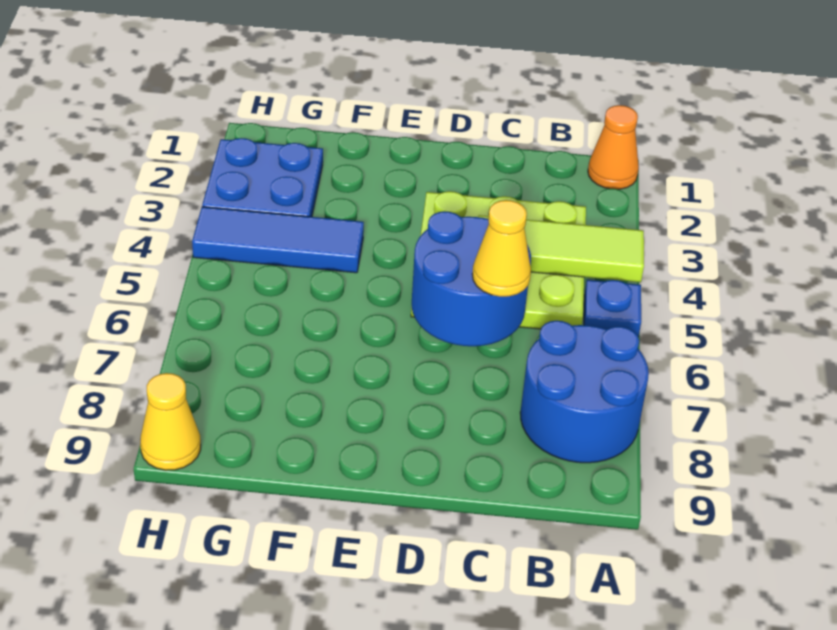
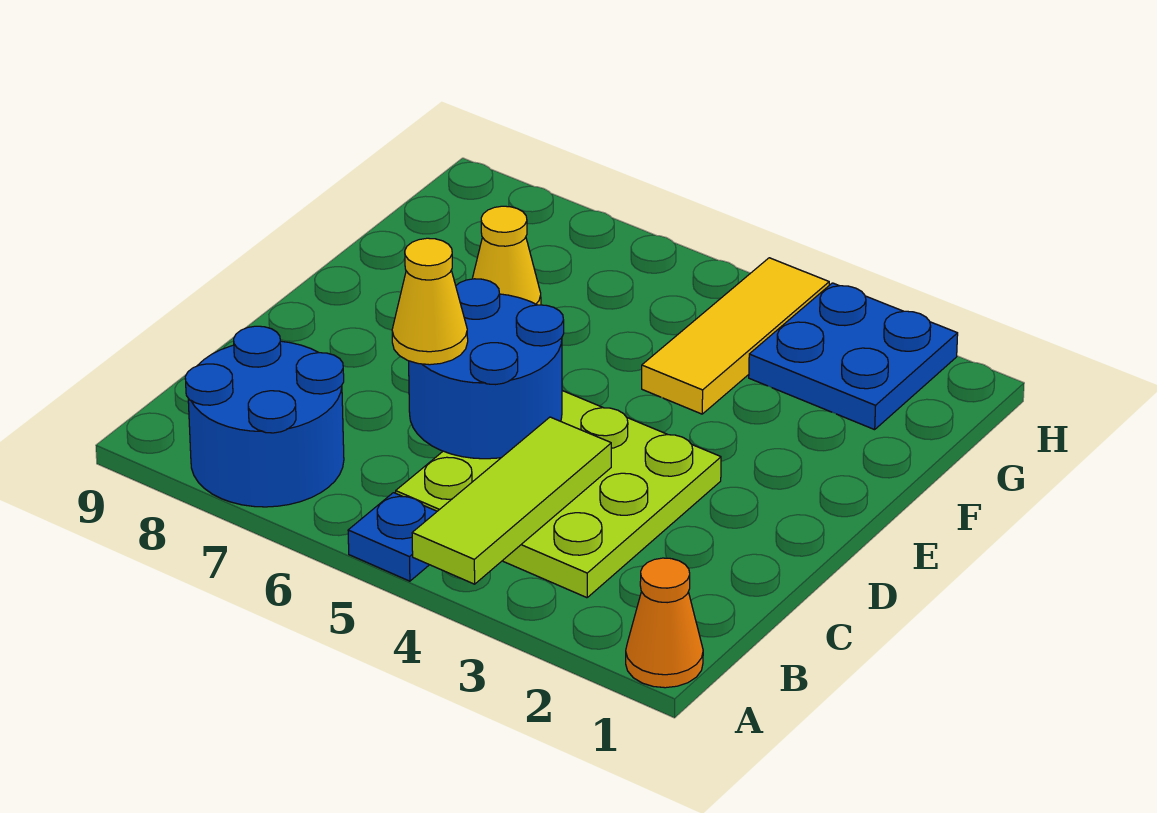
blue 1x3 tile [192,207,364,273] -> yellow 1x3 tile [642,258,829,414]
yellow 1x1 cone [140,373,201,470] -> yellow 1x1 cone moved to [472,206,541,305]

